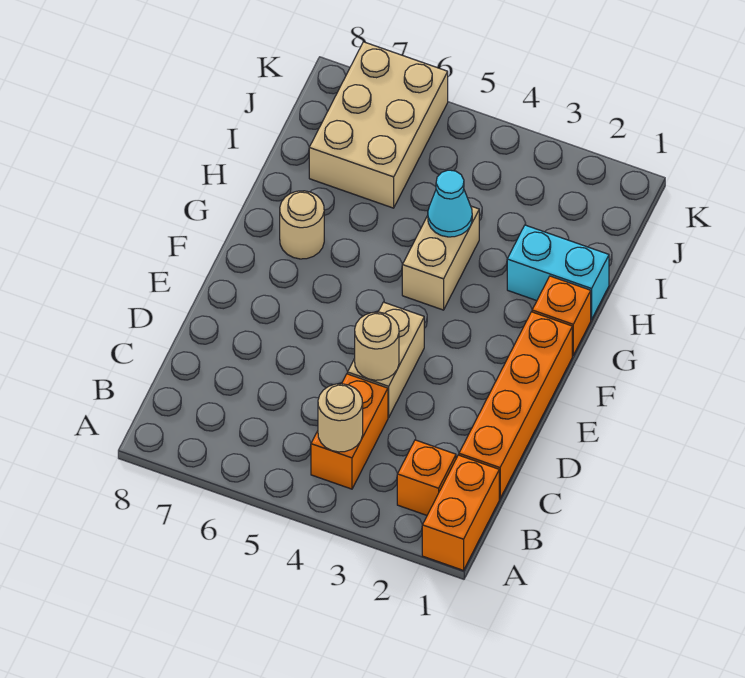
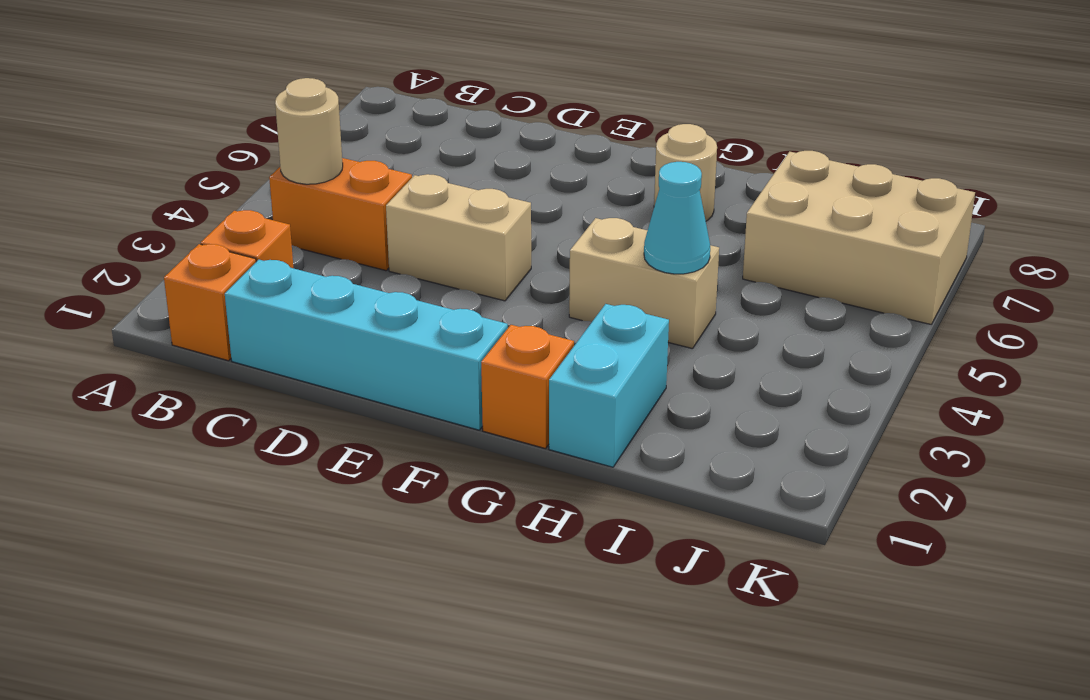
orange 1x2 brick [422,455,499,570] -> orange 1x1 brick [164,244,256,361]
orange 1x4 brick [459,312,572,499] -> cyan 1x4 brick [225,260,508,430]
tan 1x1 round brick [355,312,399,380] -> none

